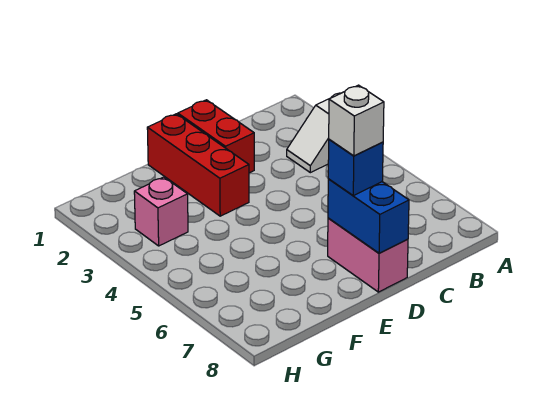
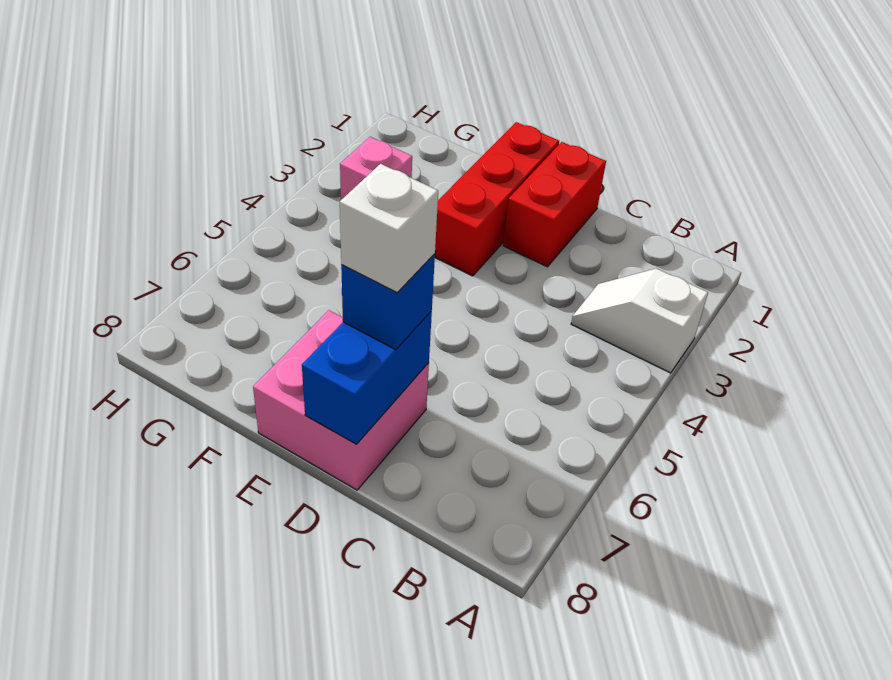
pink 1x2 brick [328,218,408,292] -> pink 2x2 brick [253,310,429,490]

